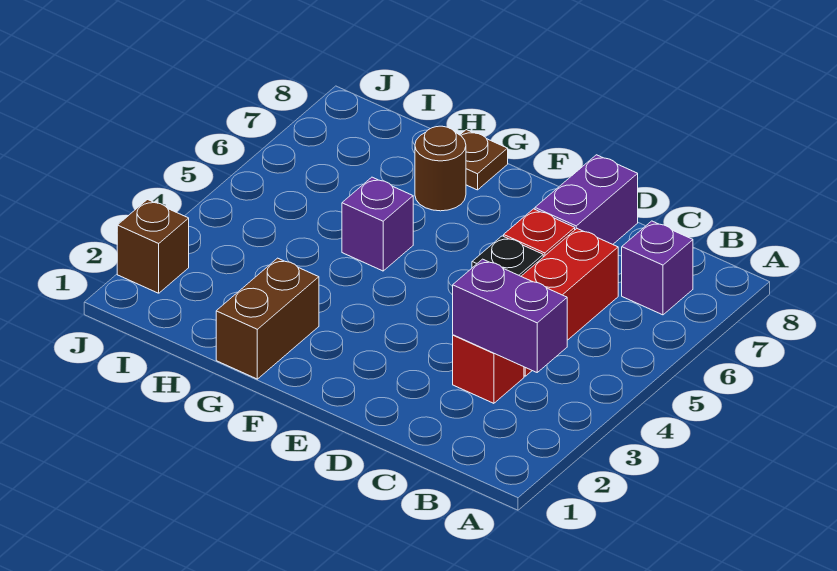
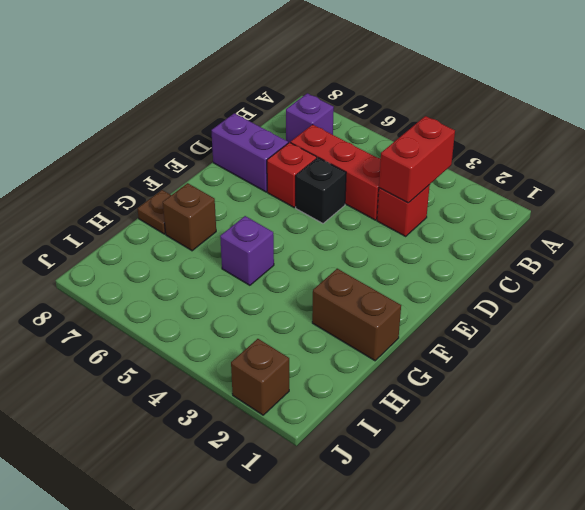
purple 1x2 brick [453,259,567,372] -> red 1x2 brick [379,116,455,203]
brown 1x1 round brick [415,126,466,211] -> brown 1x1 brick [163,183,216,251]

